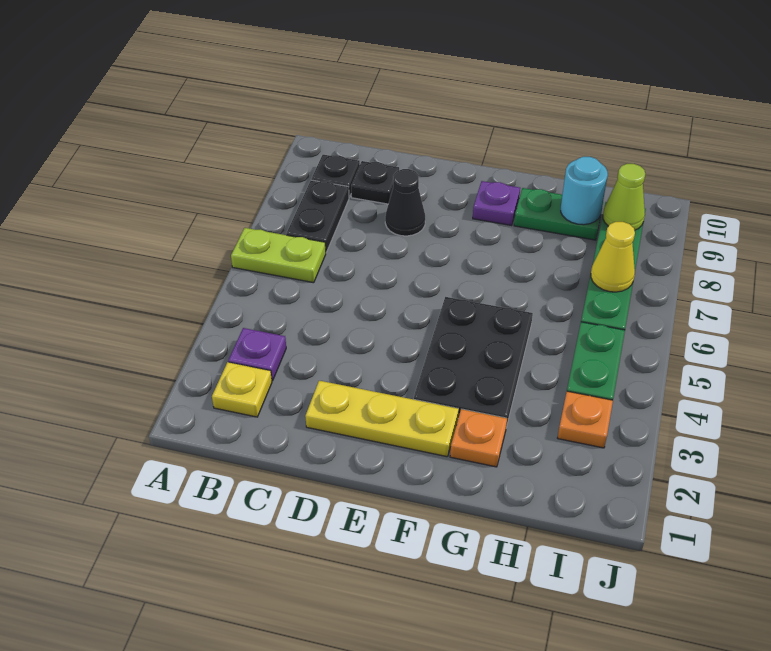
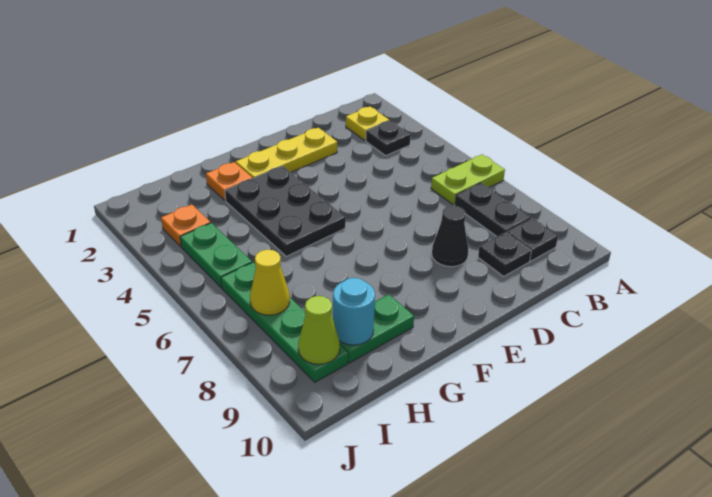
purple 1x1 plate [228,328,286,381] -> black 1x1 plate [366,121,411,155]
purple 1x1 plate [473,181,520,226] -> none

